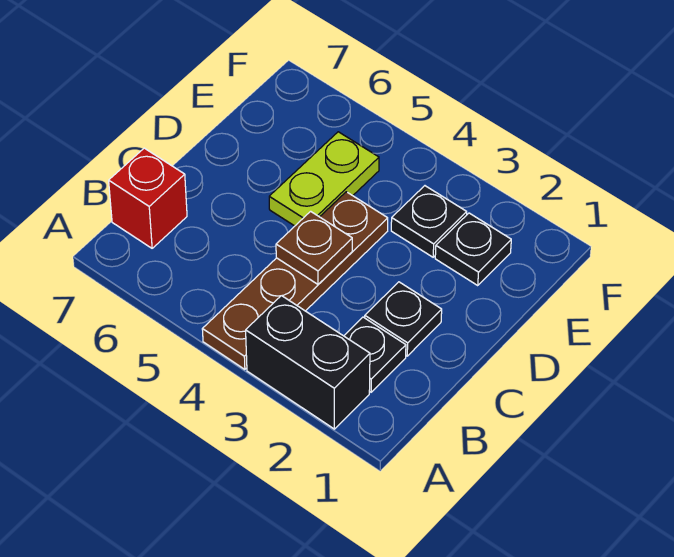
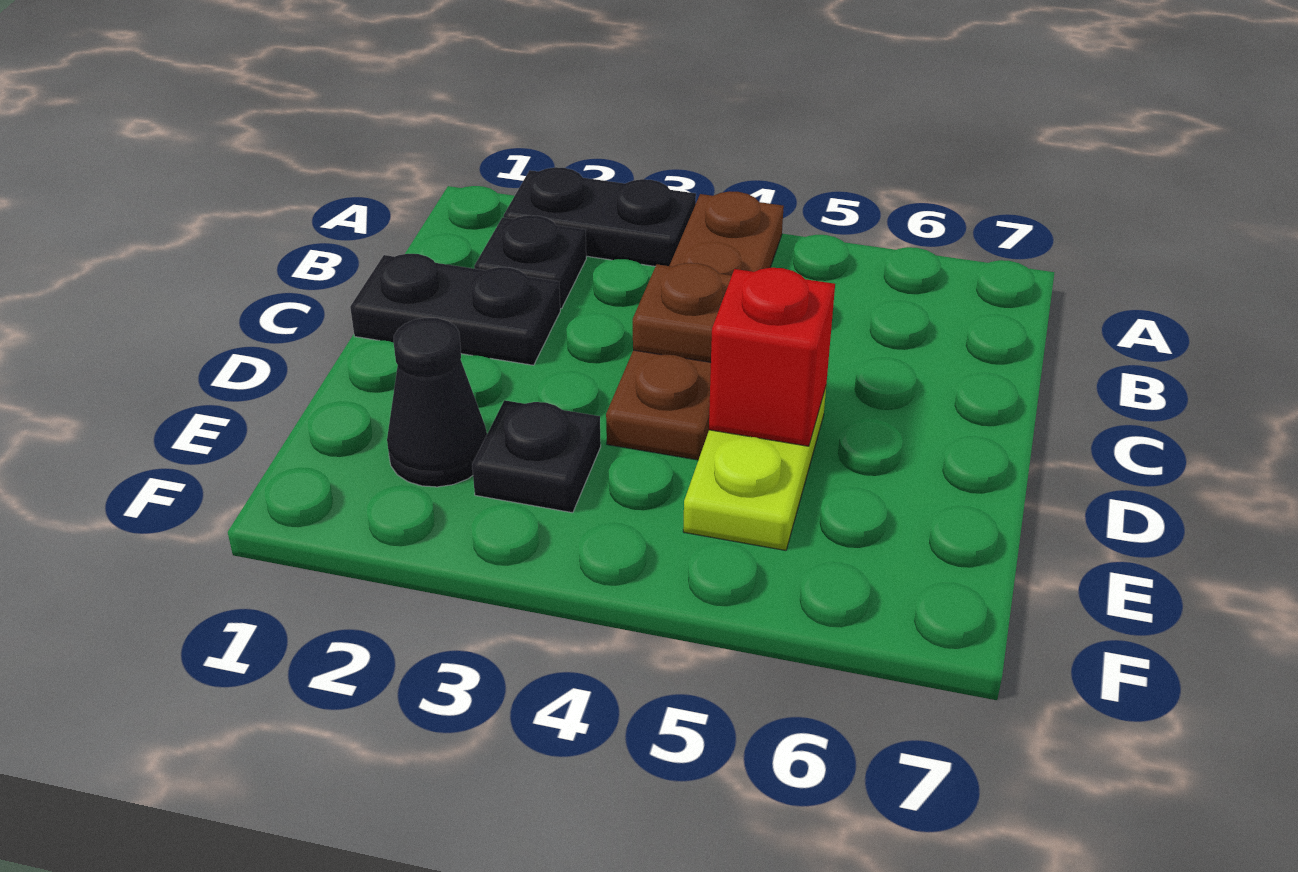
black 1x2 brick [246,296,370,429] -> black 1x2 plate [504,167,696,266]
red 1x1 brick [109,148,187,248] -> red 1x1 brick moved to [709,268,835,446]
black 1x1 plate [365,282,442,356] -> black 1x2 plate [350,254,560,365]
black 1x1 plate [435,213,511,285] -> black 1x1 cone [387,318,487,487]

